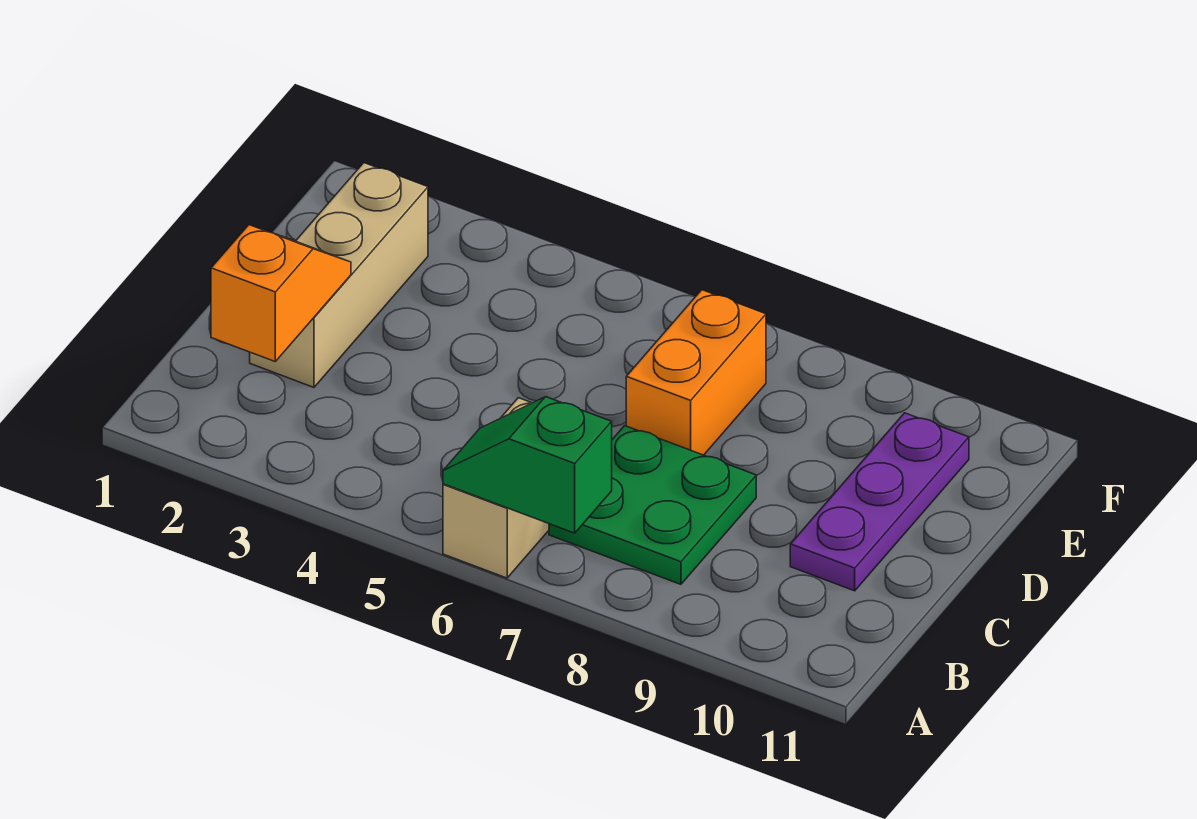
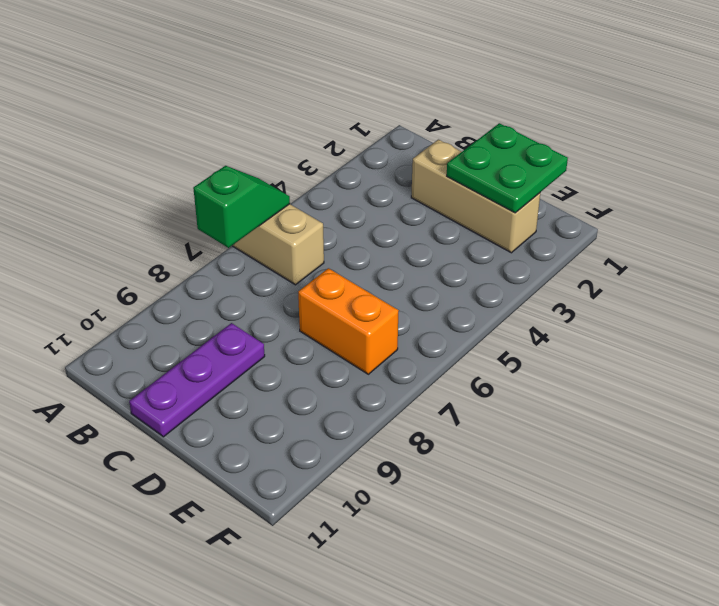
orange 1x2 slope [211,225,351,361] -> none
green 2x2 plate [549,426,756,584] -> green 2x2 plate moved to [447,123,568,213]
purple 1x3 plate [790,413,969,591] -> purple 1x3 plate turned to [129,323,265,437]

